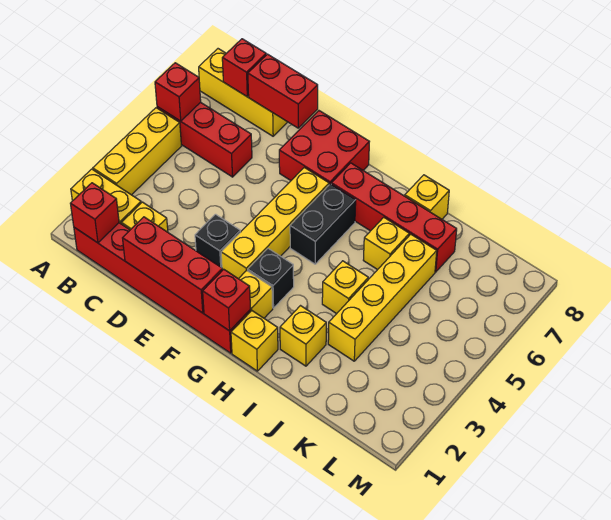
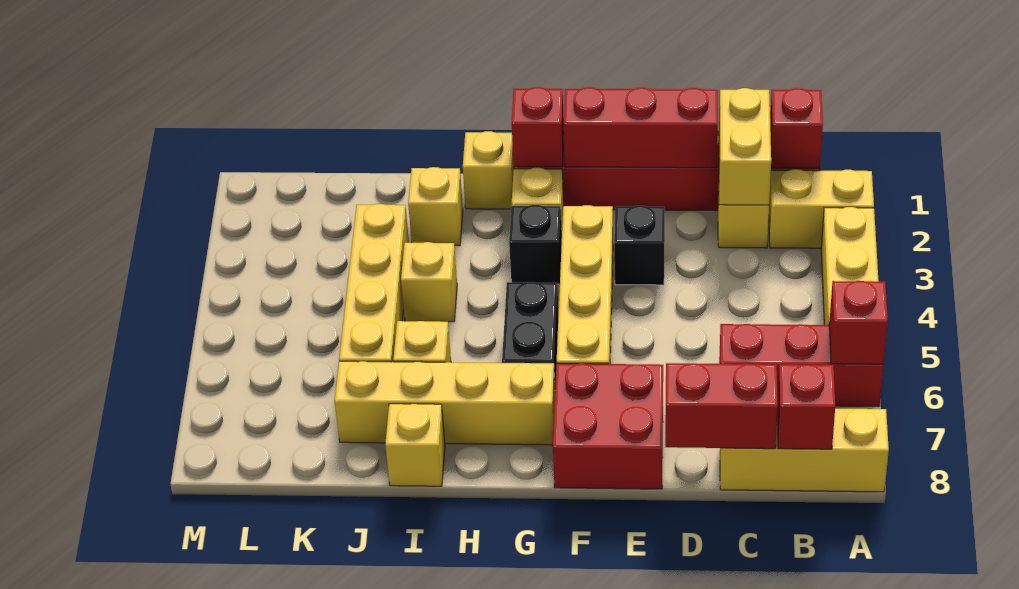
none -> yellow 1x2 brick [719,88,771,205]
red 1x4 brick [331,163,457,272] -> yellow 1x4 brick [335,361,555,445]

